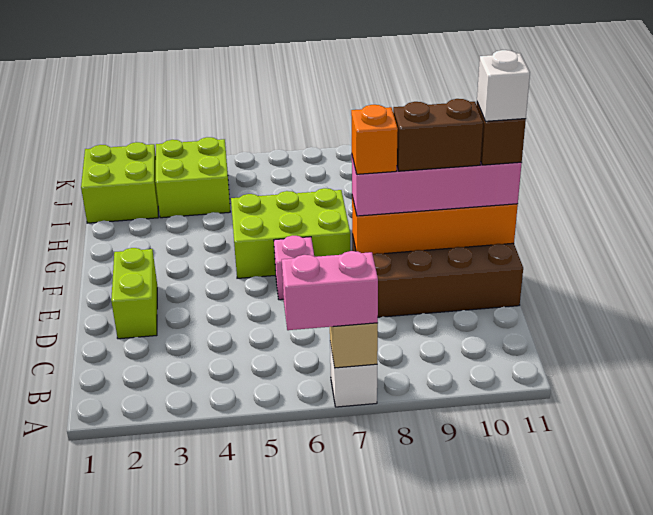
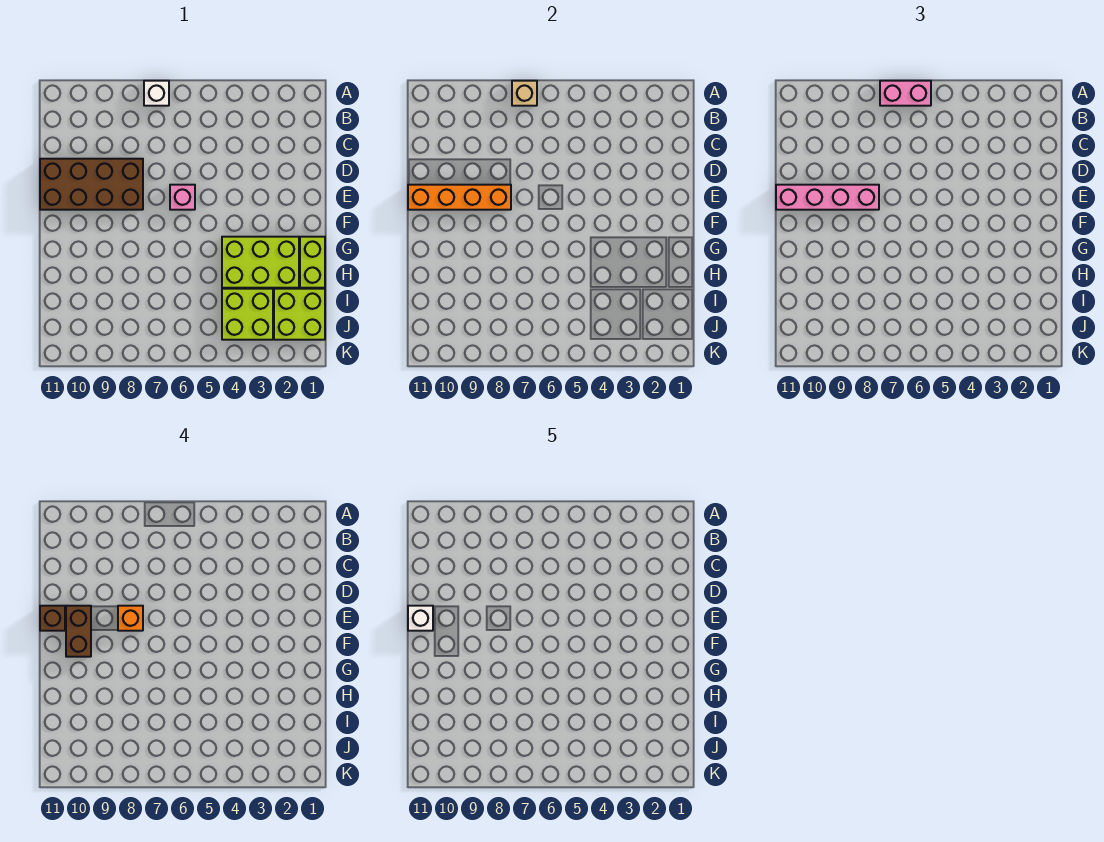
lime 1x2 brick [111,248,157,339] -> lime 1x2 brick moved to [300,237,325,288]
brown 1x2 brick [393,99,483,171] -> brown 1x2 brick turned to [66,606,91,657]
lime 2x3 brick [231,188,350,278] -> lime 2x3 brick moved to [222,237,299,288]

